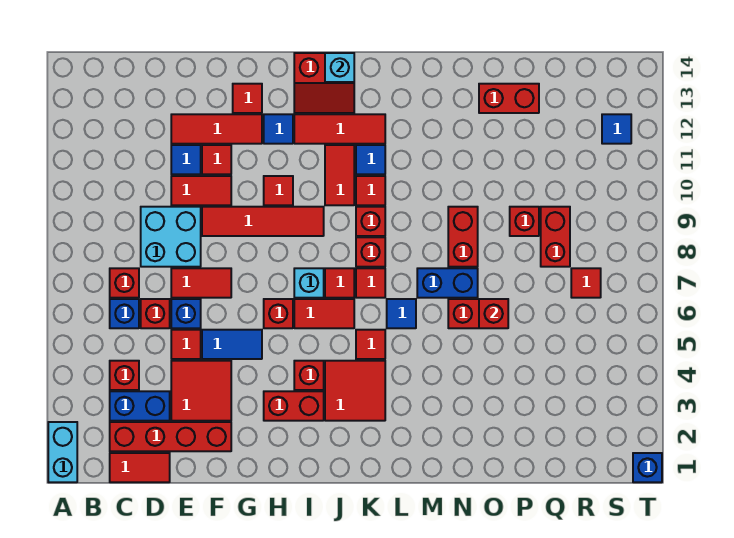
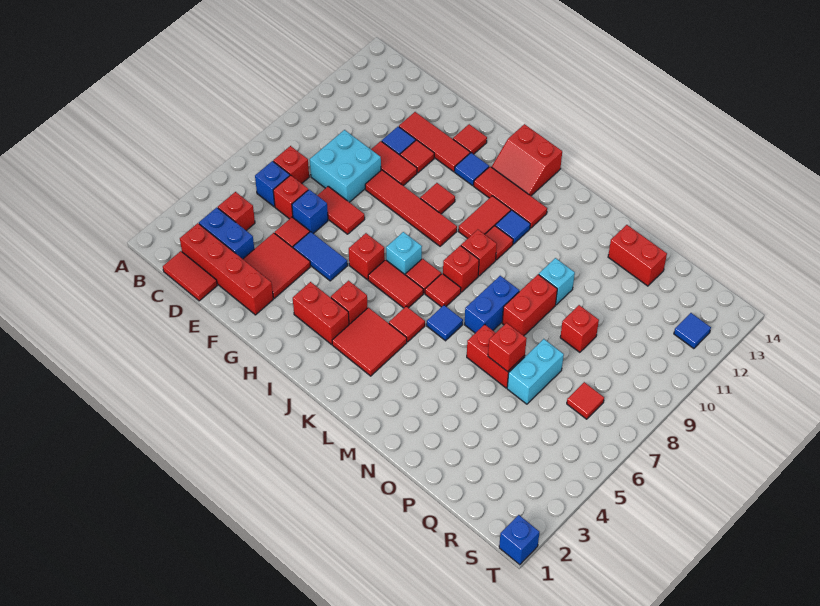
cyan 1x2 brick [48,422,77,482] -> cyan 1x2 brick moved to [507,339,564,404]
cyan 1x1 brick [325,53,354,82] -> cyan 1x1 brick moved to [539,258,575,305]
blue 1x2 brick [417,268,478,298] -> blue 1x2 brick turned to [465,276,519,333]
red 1x2 brick [541,207,570,267] -> none

